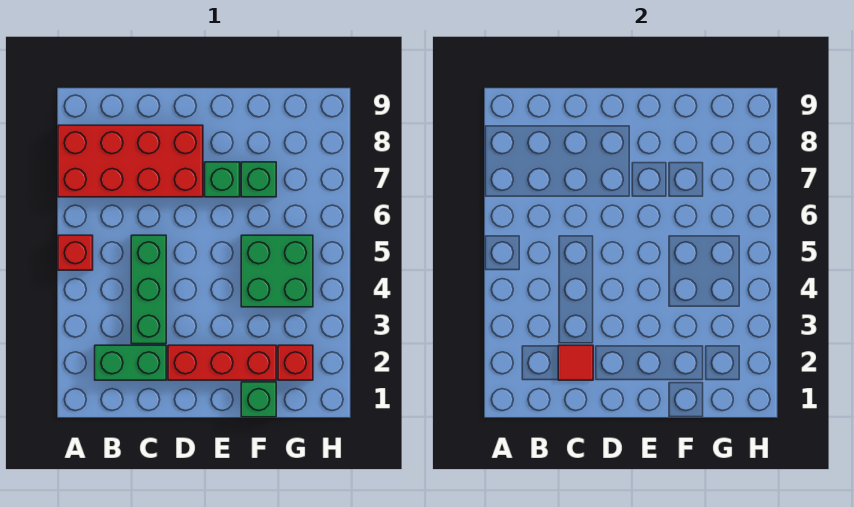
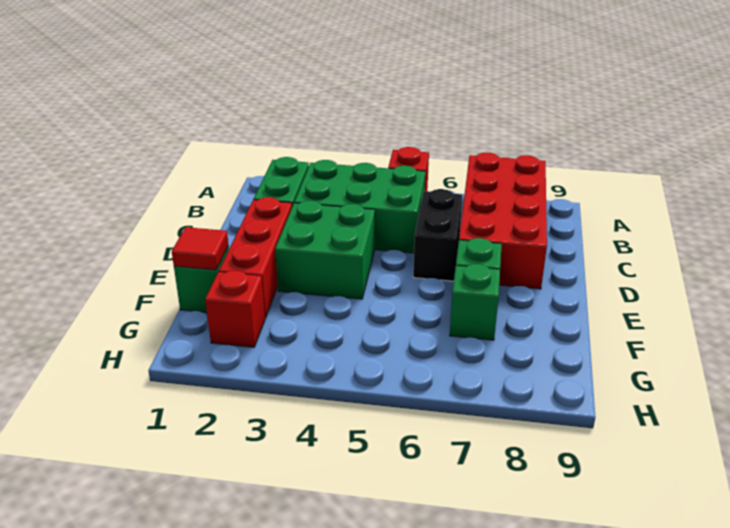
red 1x1 tile [558,345,593,380] -> red 1x1 tile moved to [172,227,228,270]
green 1x3 brick [131,235,166,344] -> green 2x3 brick [294,160,425,253]
none -> black 1x2 brick [413,189,462,281]
green 2x2 brick [241,235,313,307] -> green 2x2 brick moved to [275,201,375,299]

